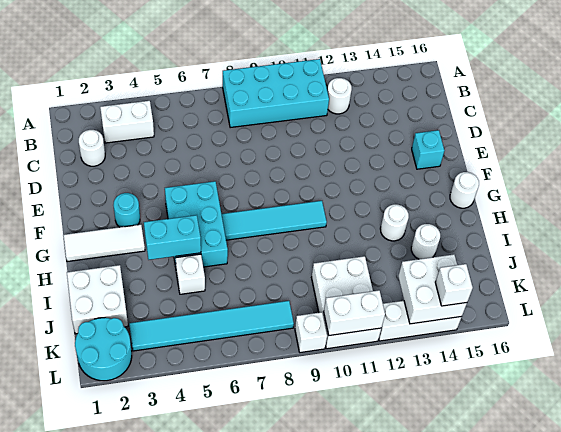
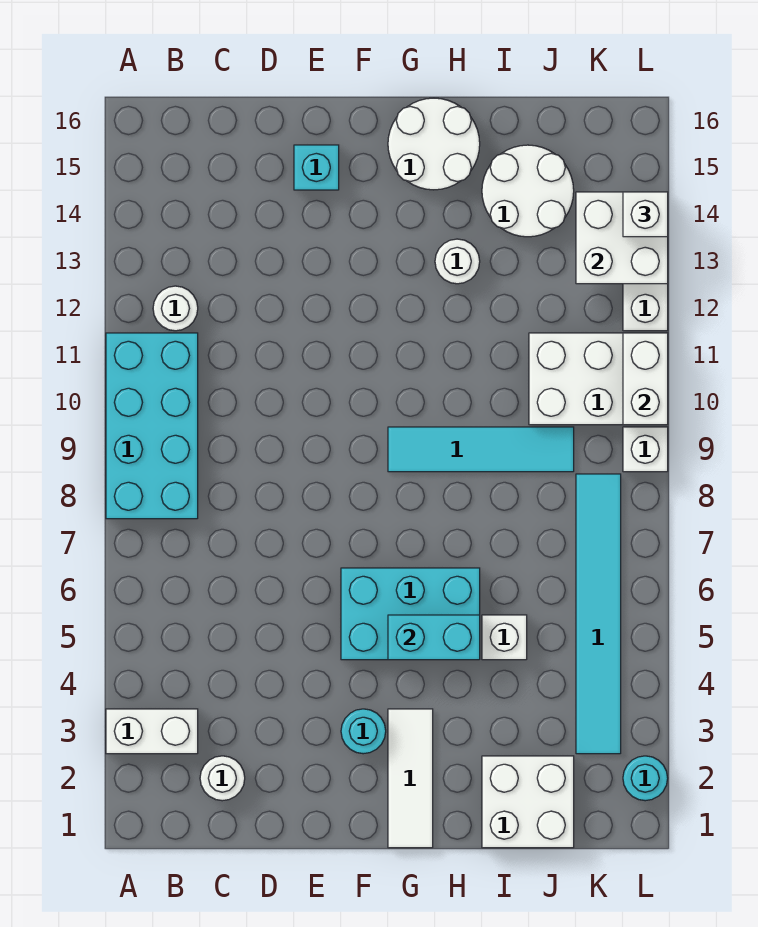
white 1x2 brick [100,101,154,143] -> white 1x2 brick turned to [106,709,198,754]
cyan 1x4 tile [222,201,327,240] -> cyan 1x4 tile turned to [388,427,574,472]
white 1x1 round brick [450,172,479,208] -> white 2x2 round brick [388,98,480,190]
cyan 1x2 brick [144,215,201,260] -> cyan 1x2 brick turned to [388,615,480,660]
white 1x1 round brick [411,224,440,259] -> white 2x2 round brick [482,145,574,237]
cyan 2x2 round brick [75,318,132,381] -> cyan 1x1 round brick [623,756,668,801]

